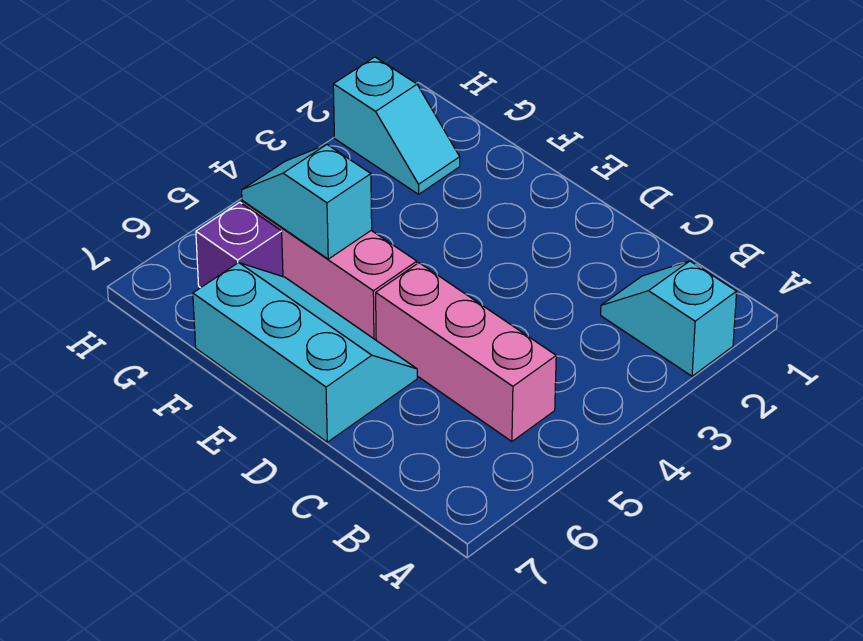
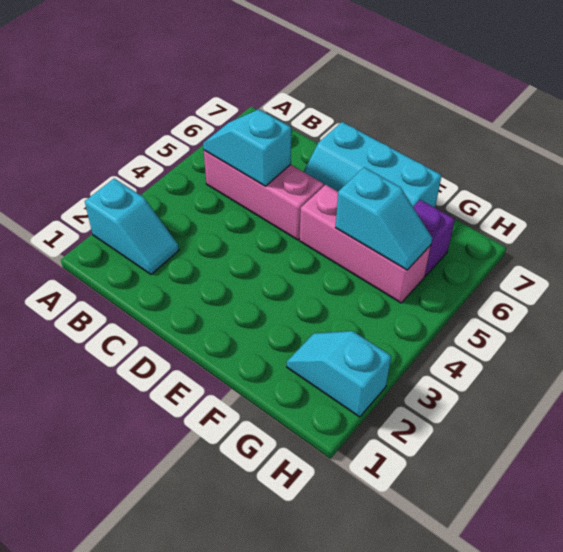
none -> cyan 1x2 slope [203,109,292,186]

